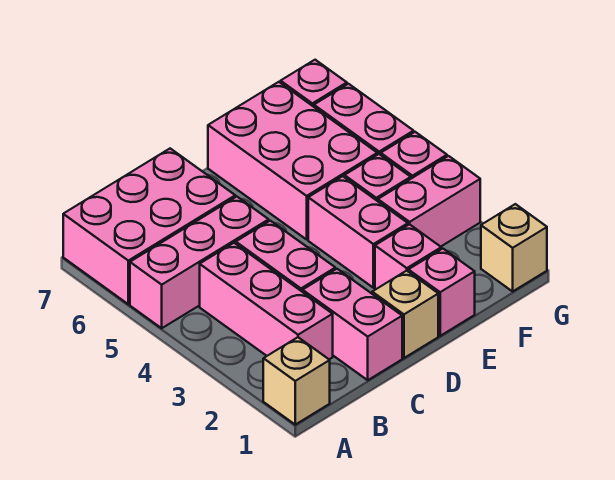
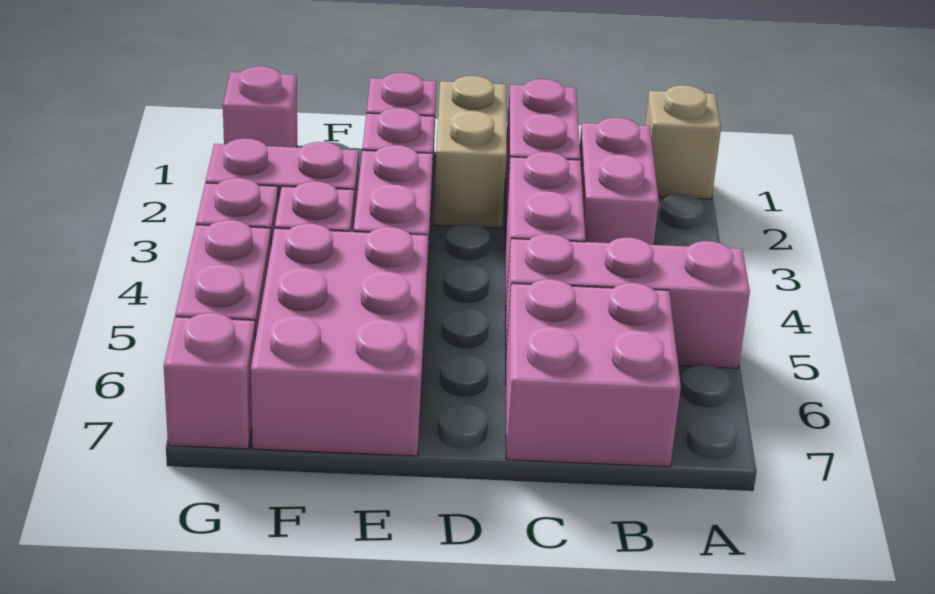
pink 2x3 brick [63,149,235,304] -> pink 2x2 brick [506,279,681,467]
pink 1x3 brick [200,243,333,360] -> pink 1x2 brick [580,118,659,245]
tan 1x1 brick [372,271,438,358] -> tan 1x2 brick [433,76,507,228]
tan 1x1 brick [481,204,547,291] -> pink 1x1 brick [223,66,297,147]

